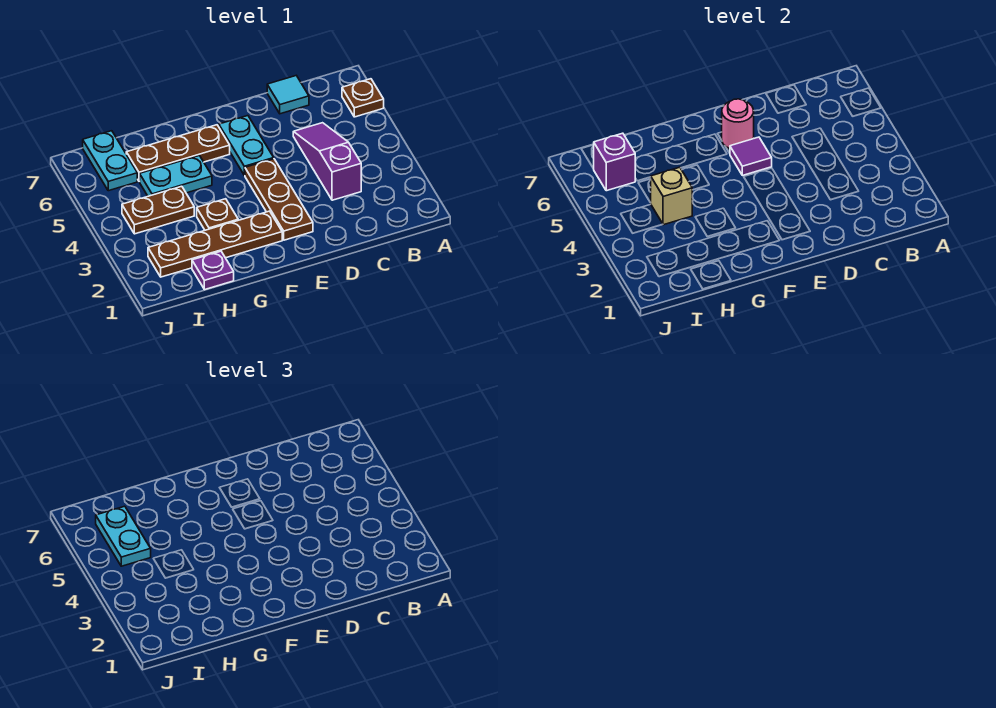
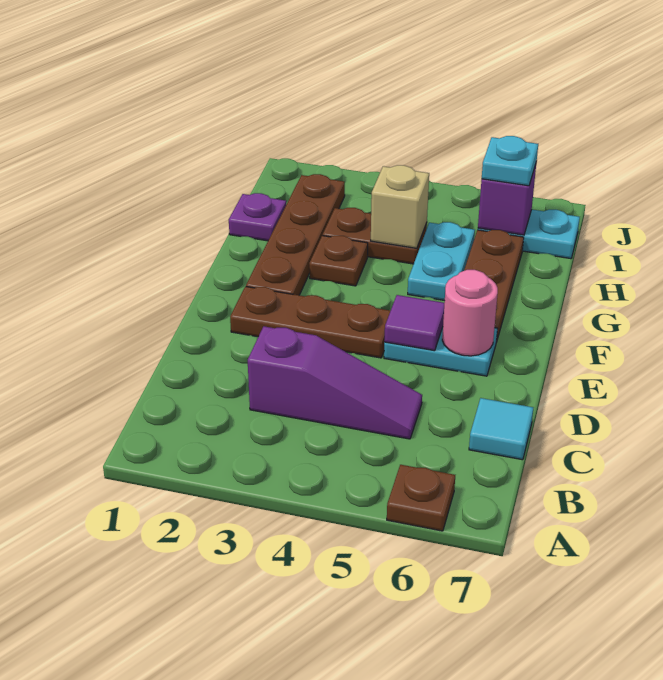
brown 1x2 plate [122,186,194,234] -> brown 1x2 plate turned to [323,208,427,264]
cyan 1x2 plate [96,506,151,566] -> cyan 1x1 plate [482,136,538,186]

